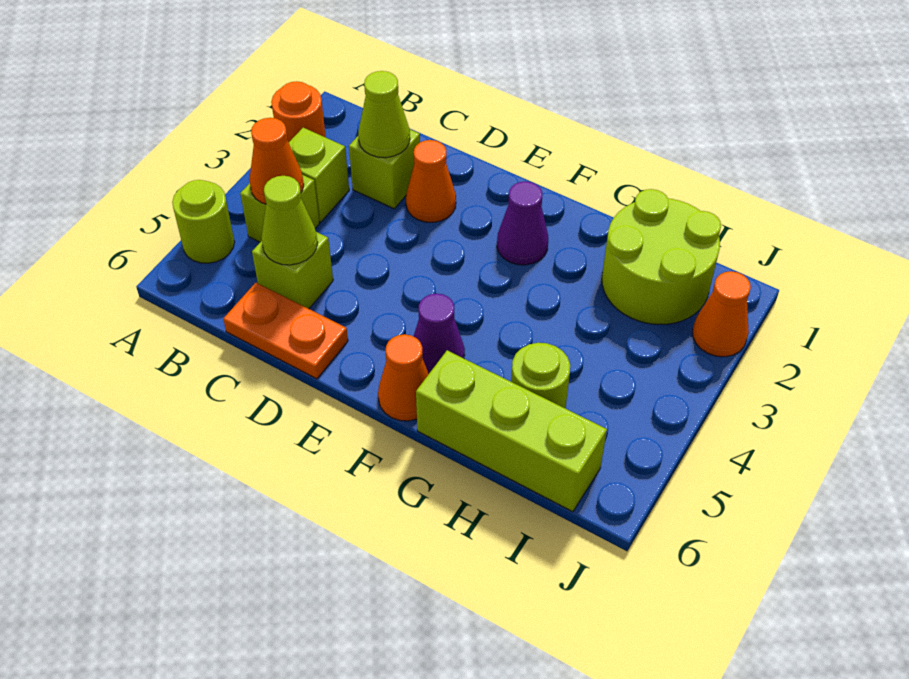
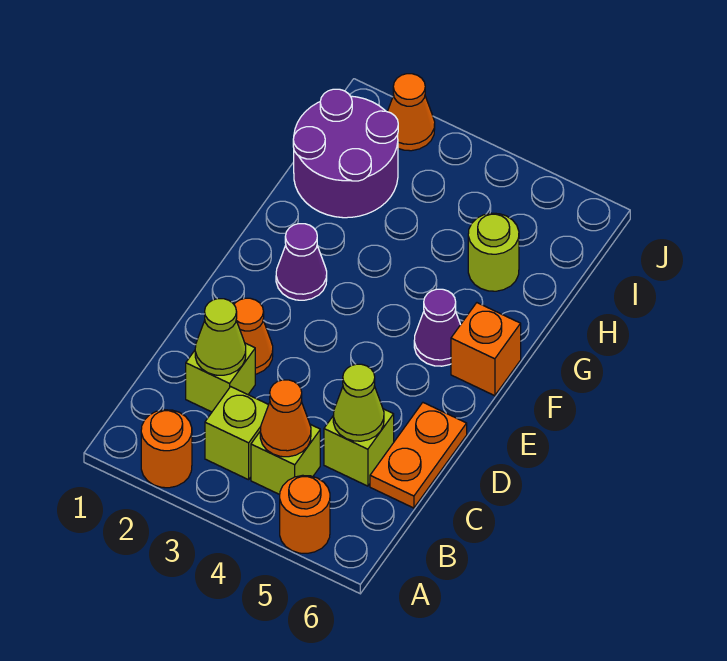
lime 1x1 round brick [172,180,235,263] -> orange 1x1 round brick [280,475,330,553]
orange 1x1 cone [378,334,429,421] -> orange 1x1 brick [451,303,521,396]
lime 1x3 brick [416,350,607,512] -> none
lime 2x2 round brick [602,189,721,324] -> purple 2x2 round brick [293,89,398,218]

